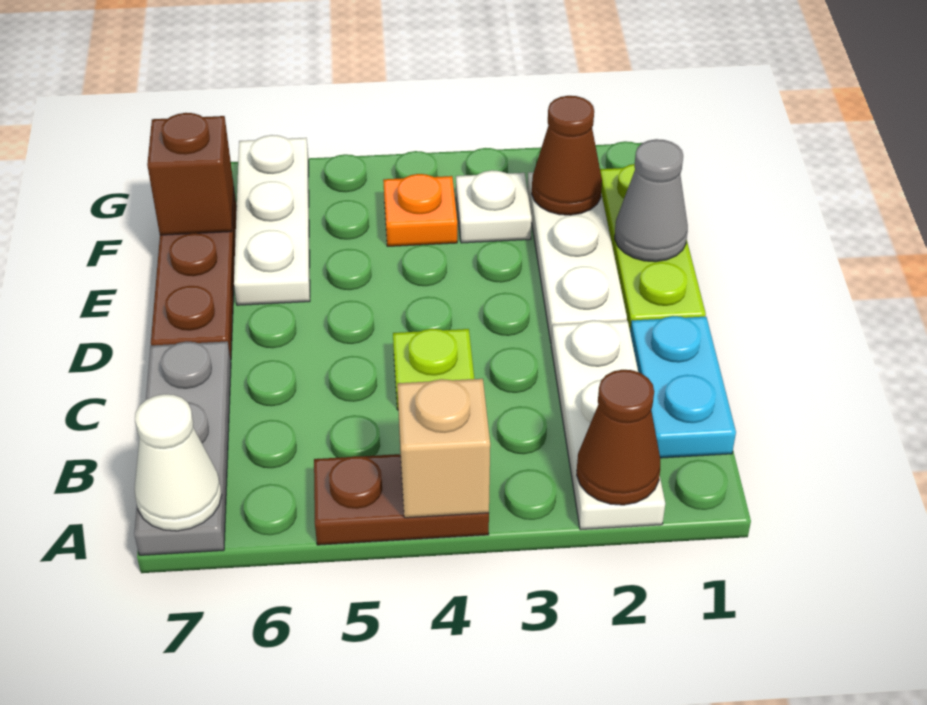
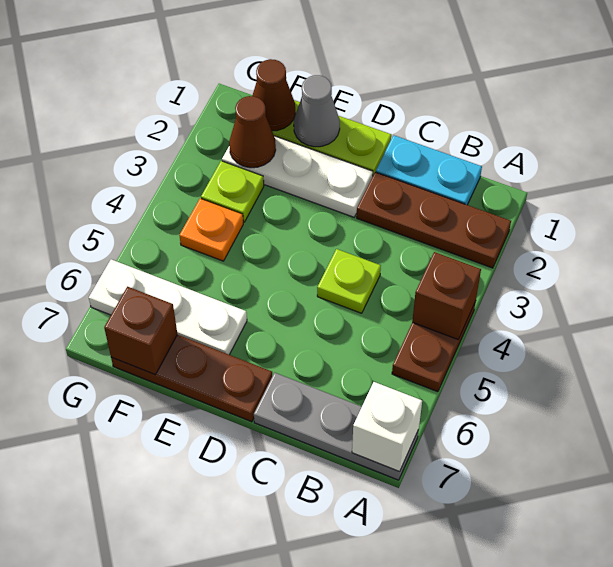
white 1x3 plate [551,320,665,530] -> brown 1x3 plate [357,172,511,268]
brown 1x1 cone [577,370,660,505] -> brown 1x1 cone moved to [252,59,295,131]
tan 1x1 brick [397,379,490,518] -> brown 1x1 brick [412,252,481,339]
white 1x1 cone [134,394,222,531] -> white 1x1 brick [352,382,422,472]
white 1x1 plate [456,170,532,243] -> lime 1x1 plate [201,161,264,222]

